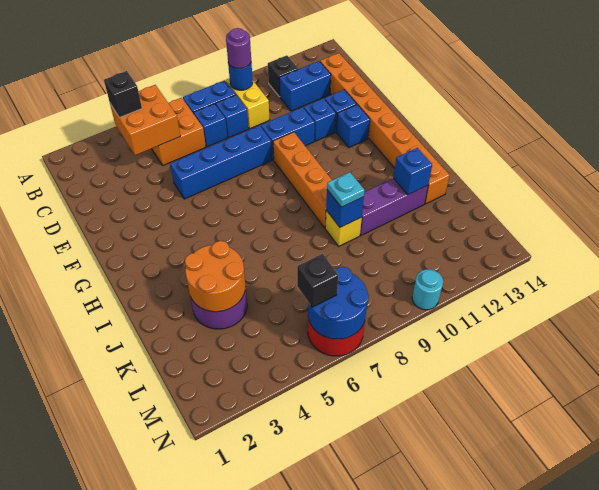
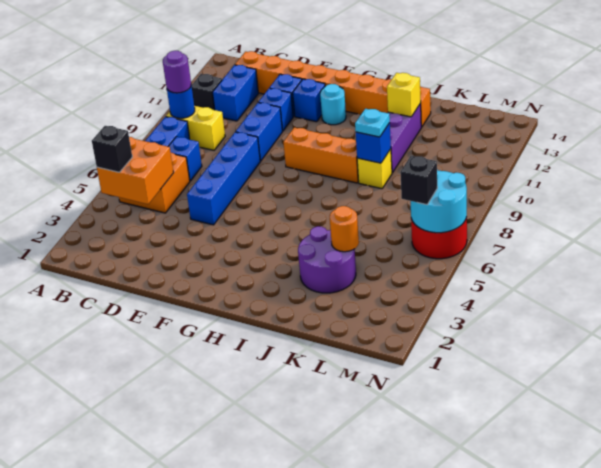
blue 1x1 brick [216,95,249,138] -> none
orange 1x4 brick [273,132,332,228] -> orange 1x3 brick [283,128,359,183]
orange 2x2 round brick [185,241,246,312] -> orange 1x1 round brick [330,206,359,252]
blue 1x1 brick [393,148,432,195] -> yellow 1x1 brick [387,73,421,117]
blue 2x2 round brick [308,267,369,339] -> cyan 2x2 round brick [411,170,467,233]
cyan 1x1 round brick [412,269,443,310] -> cyan 1x1 round brick moved to [320,84,346,125]

